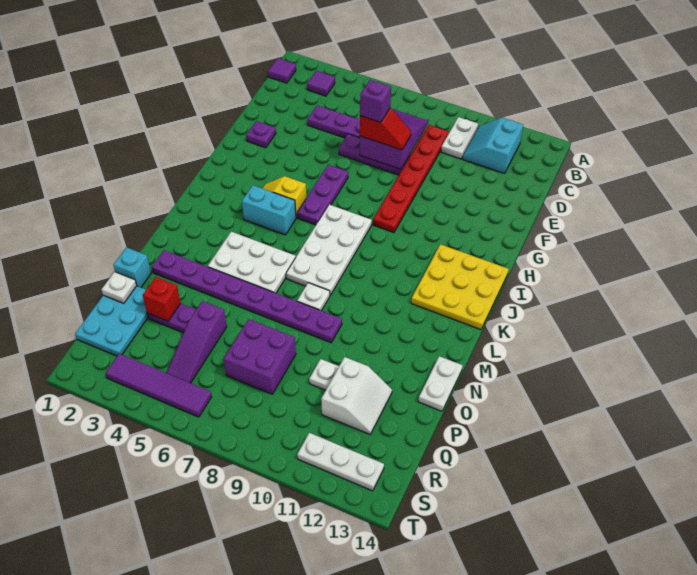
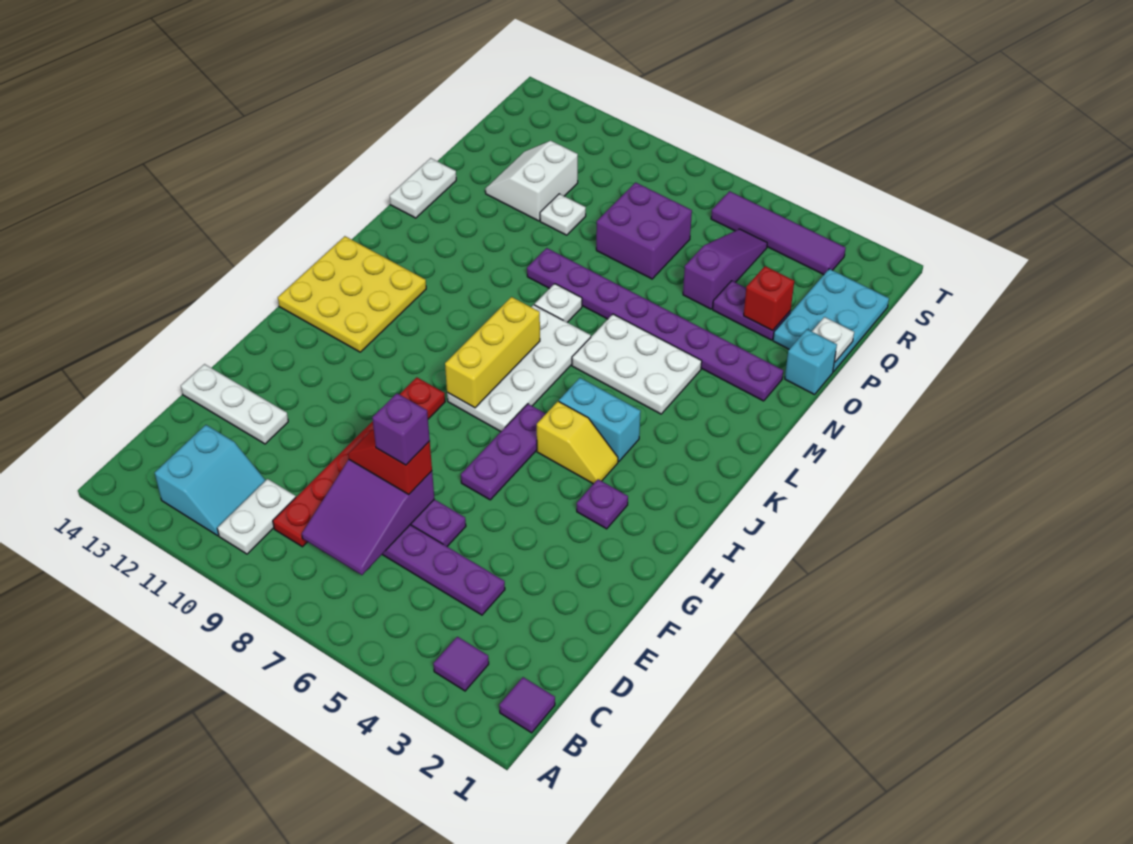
purple 1x1 plate [246,121,276,148] -> purple 1x1 plate moved to [577,479,628,529]
none -> yellow 1x3 brick [445,297,540,408]
white 1x3 plate [297,433,384,491] -> white 1x3 plate moved to [181,364,288,444]

